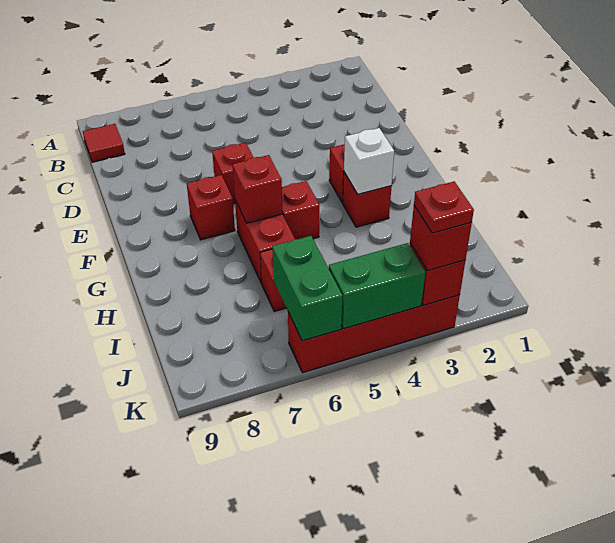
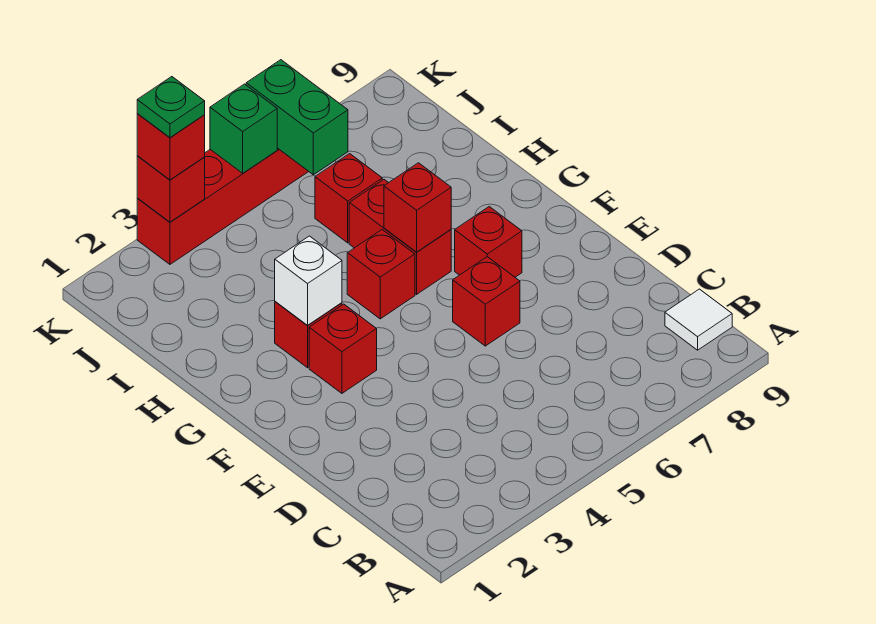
red 1x1 tile [83,124,125,162] -> white 1x1 tile [665,289,732,350]
red 1x1 plate [414,181,474,233] -> green 1x1 plate [137,77,205,137]
green 1x2 brick [329,243,425,329] -> green 1x1 brick [210,84,277,173]

